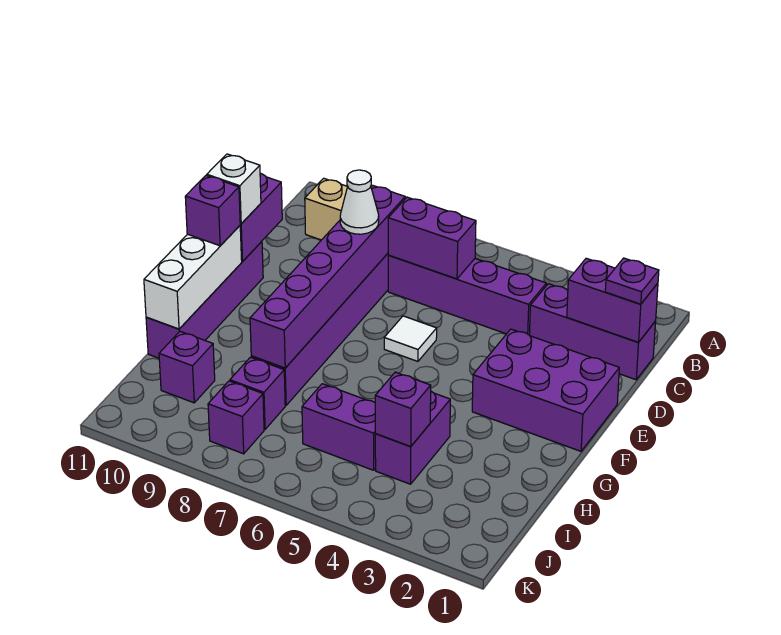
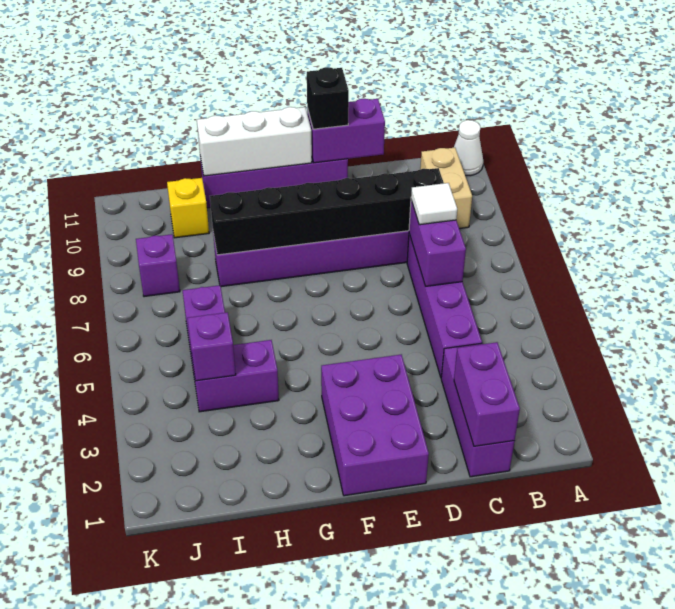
purple 1x1 plate [605,258,659,304] -> none
purple 1x6 brick [250,185,405,368] -> black 1x6 brick [210,168,444,255]
white 1x1 cone [340,170,379,234] -> white 1x1 cone moved to [454,120,483,176]
white 1x1 tile [384,316,437,361] -> white 1x1 tile moved to [411,183,457,225]
white 1x1 brick [207,154,261,224] -> black 1x1 brick [307,67,349,129]
purple 1x1 brick [185,175,240,246] -> none
purple 1x1 brick [230,357,285,429] -> none
purple 1x1 brick [159,332,215,403] -> yellow 1x1 brick [167,178,209,238]

